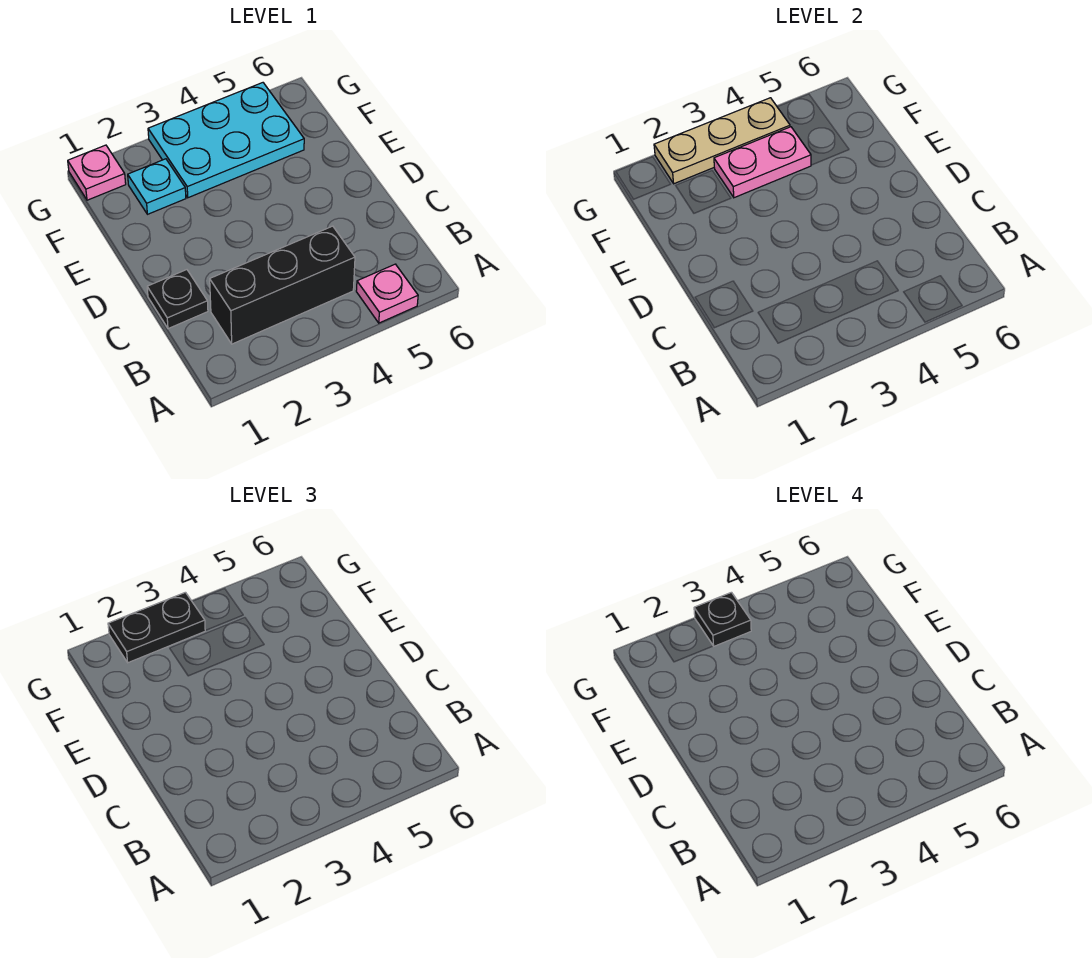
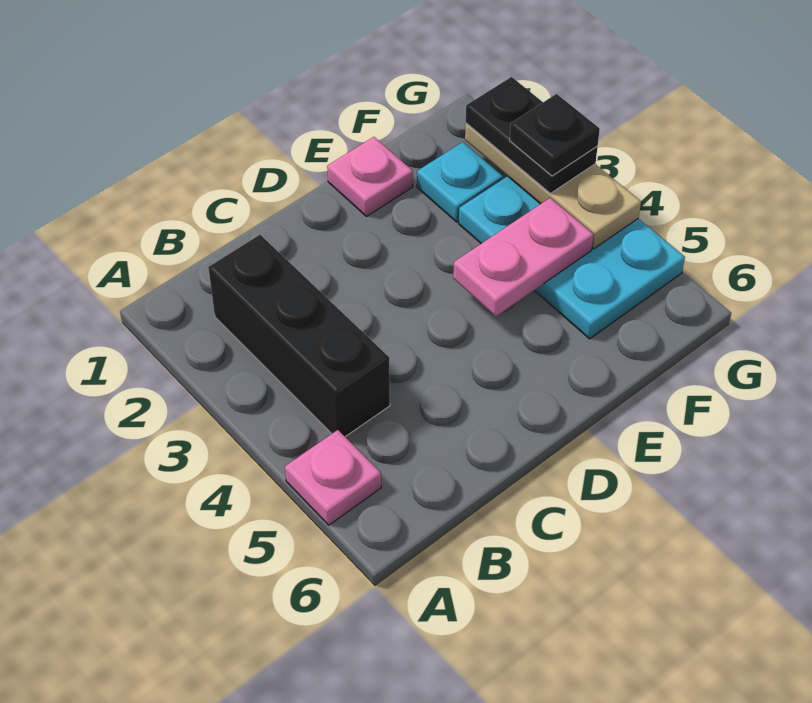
black 1x1 plate [147,270,208,329] -> none
pink 1x2 plate [714,127,811,198] -> pink 1x2 plate turned to [453,198,593,316]
pink 1x1 plate [68,145,126,200] -> pink 1x1 plate moved to [327,137,413,217]

